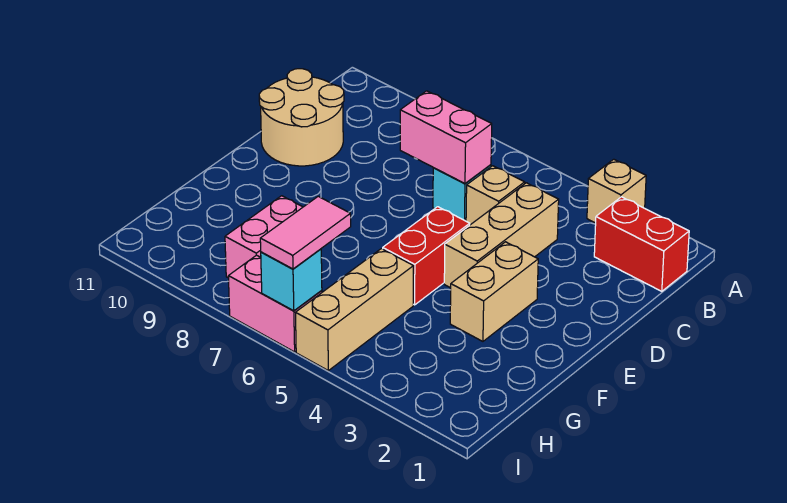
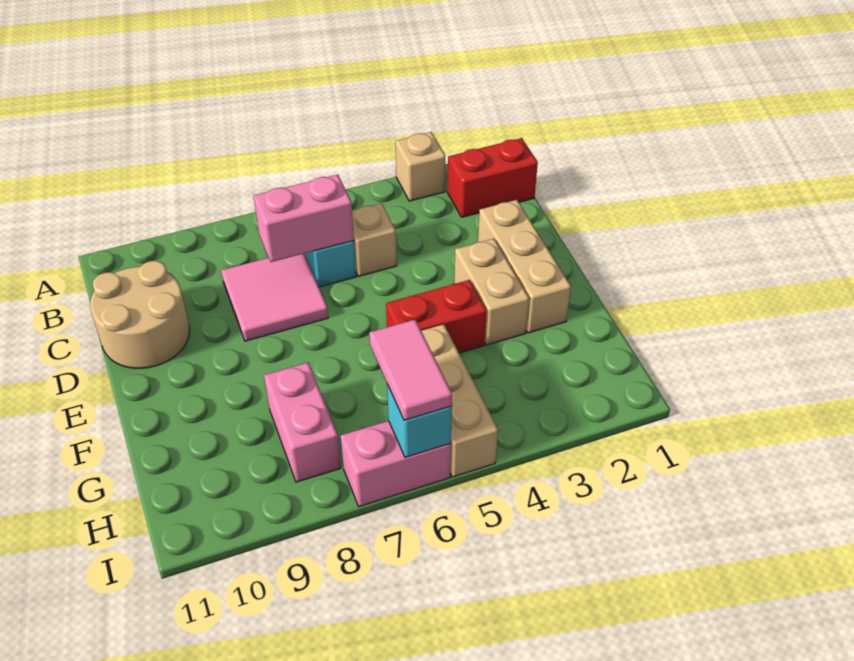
tan 1x3 brick [444,183,559,288] -> tan 1x3 brick moved to [478,200,571,333]
none -> pink 2x2 tile [221,254,328,341]
red 1x2 brick [383,207,470,305] -> red 1x2 brick turned to [386,280,486,353]

